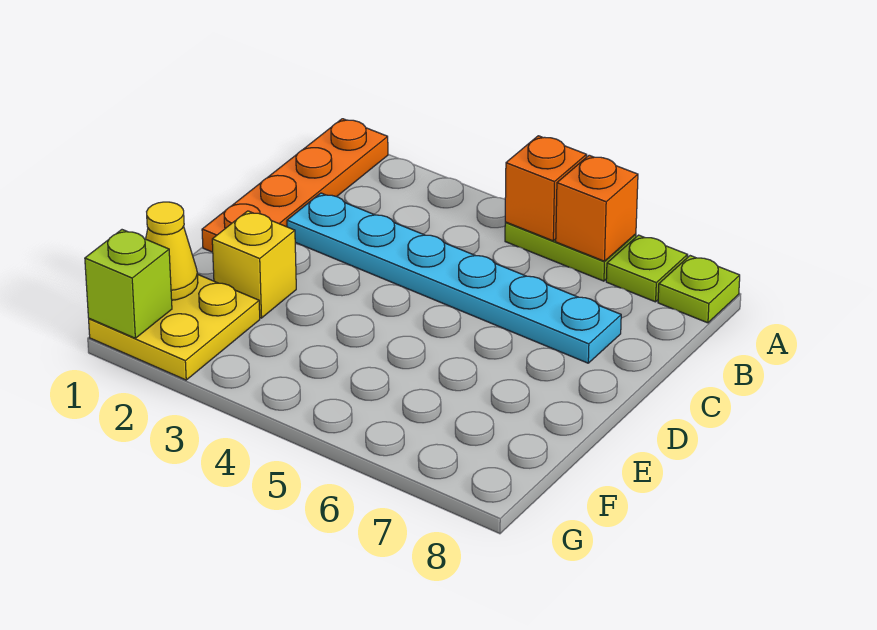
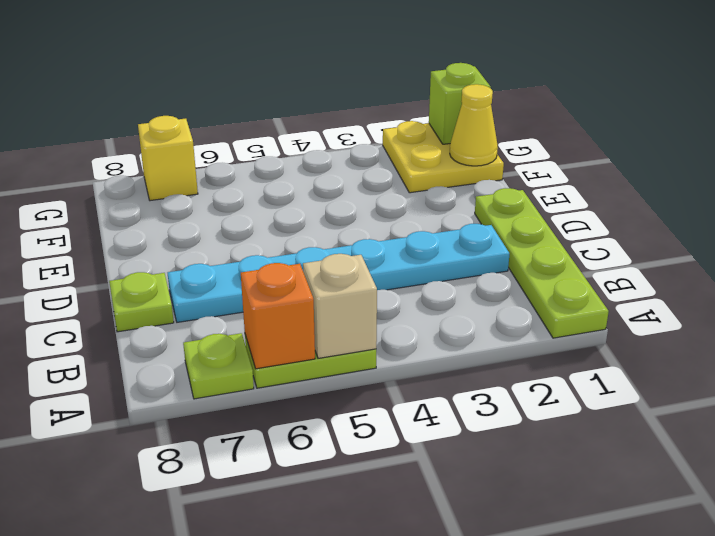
orange 1x4 plate [202,119,388,252] -> lime 1x4 plate [475,188,609,338]
orange 1x1 brick [505,136,587,241] -> tan 1x1 brick [303,254,377,358]
lime 1x1 plate [658,256,740,323] -> lime 1x1 plate moved to [109,272,174,332]
yellow 1x1 brick [212,211,296,318] -> yellow 1x1 brick moved to [138,116,198,201]

